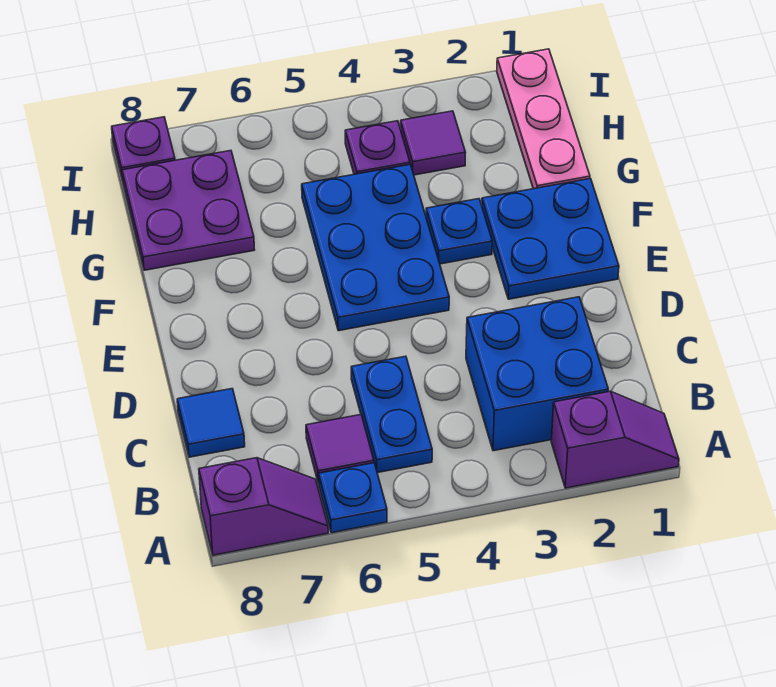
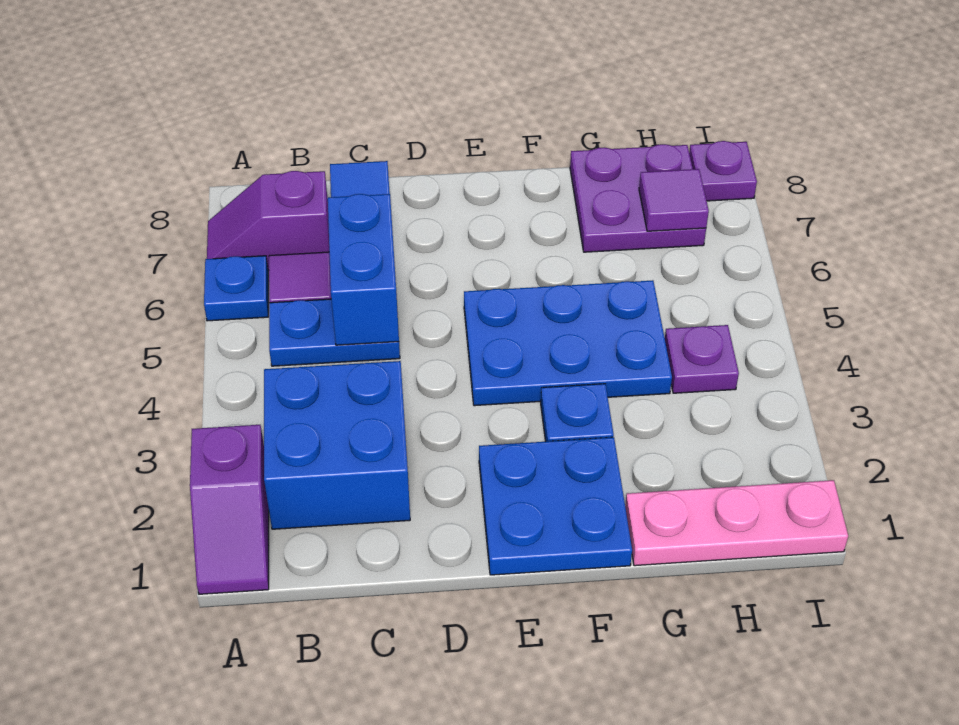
purple 1x2 slope [199,458,328,555] -> purple 1x2 slope turned to [207,171,329,270]
none -> blue 1x2 brick [328,194,399,345]
purple 1x1 tile [401,111,466,175] -> purple 1x1 tile moved to [639,169,709,231]

